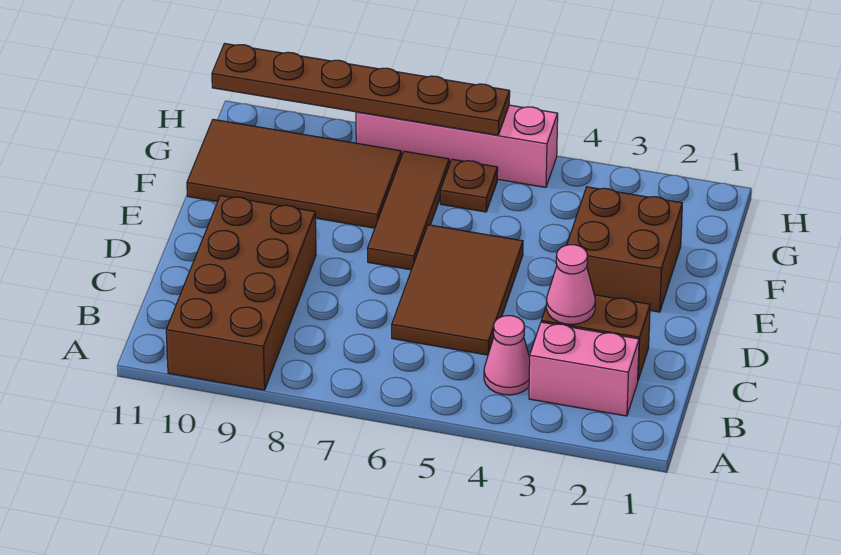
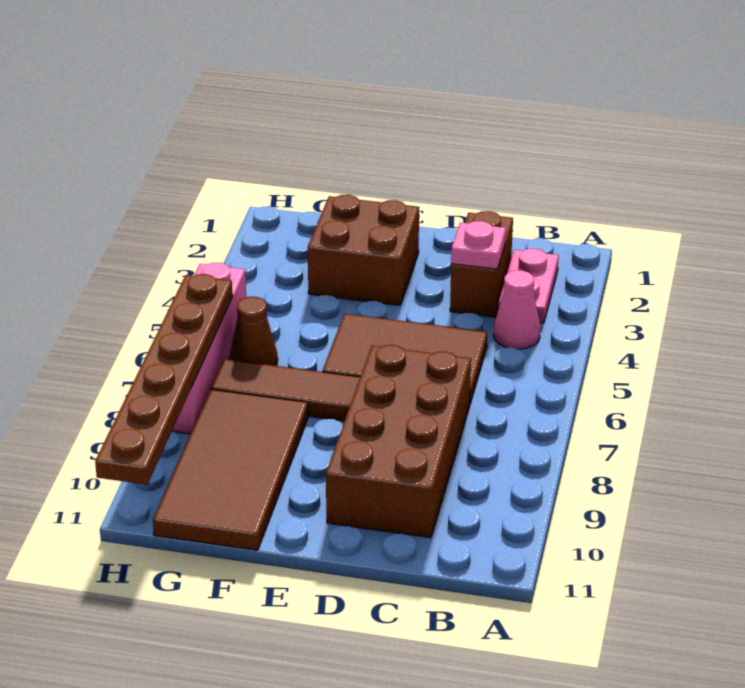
brown 2x4 brick [166,196,316,390] -> brown 2x4 brick turned to [326,345,471,538]
pink 1x2 brick [529,322,639,416] -> pink 1x2 plate [498,249,559,323]
pink 1x1 cone [546,245,595,324] -> pink 1x1 plate [451,221,506,269]
brown 1x1 plate [440,159,498,212] -> brown 1x1 cone [230,297,278,366]

